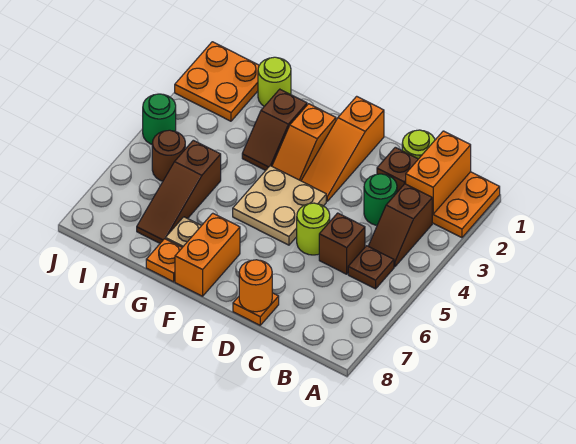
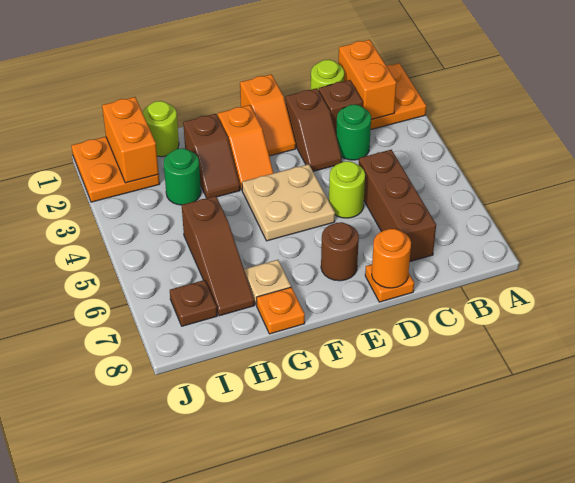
brown 1x2 slope [368,184,432,267] -> brown 1x2 slope moved to [285,88,342,171]
brown 1x1 plate [348,246,394,289] -> brown 1x1 plate moved to [170,280,217,326]
brown 1x1 brick [319,213,365,274] -> brown 1x3 brick [359,150,436,262]
orange 1x3 slope [301,96,384,201] -> orange 1x2 slope [240,74,296,156]
orange 1x2 brick [175,213,240,296] -> orange 1x2 brick moved to [102,97,159,183]
brown 1x1 round brick [152,130,185,181] -> brown 1x1 round brick moved to [321,222,359,281]
green 1x1 round brick [143,94,176,144] -> green 1x1 round brick moved to [164,148,201,205]

